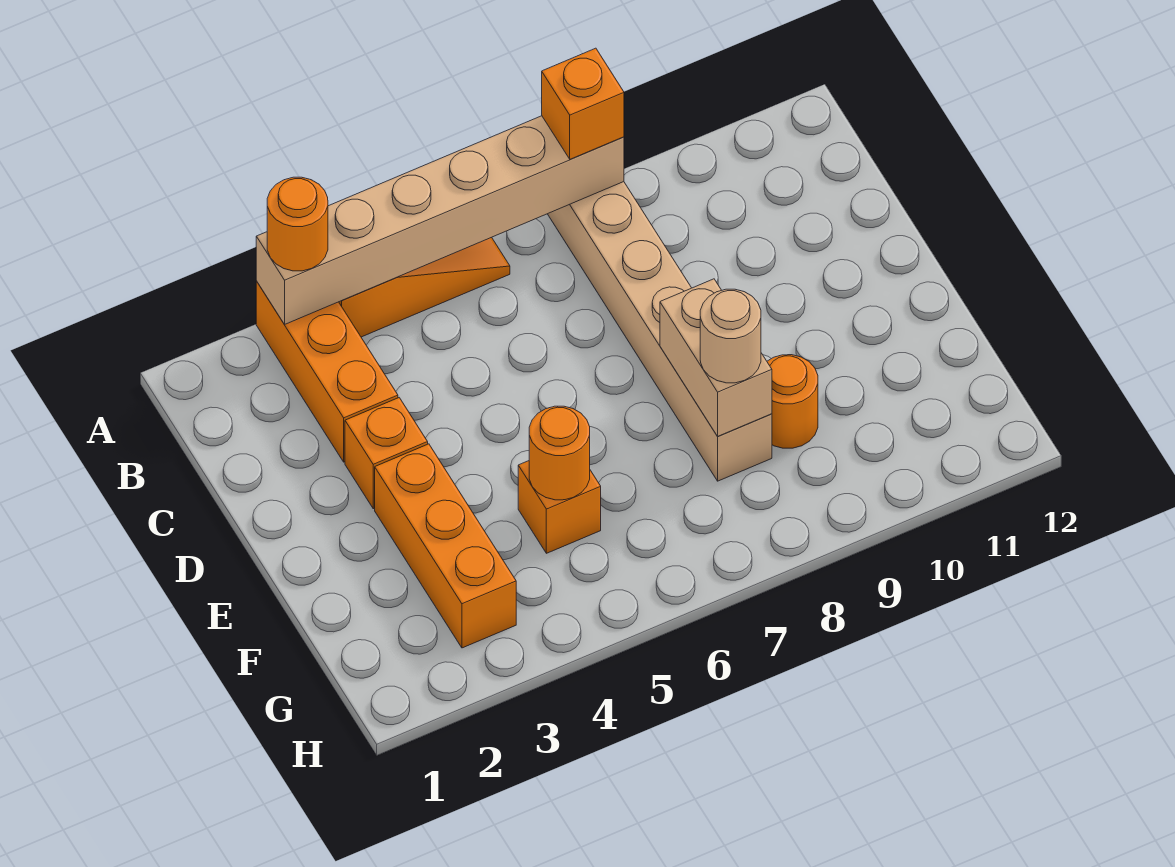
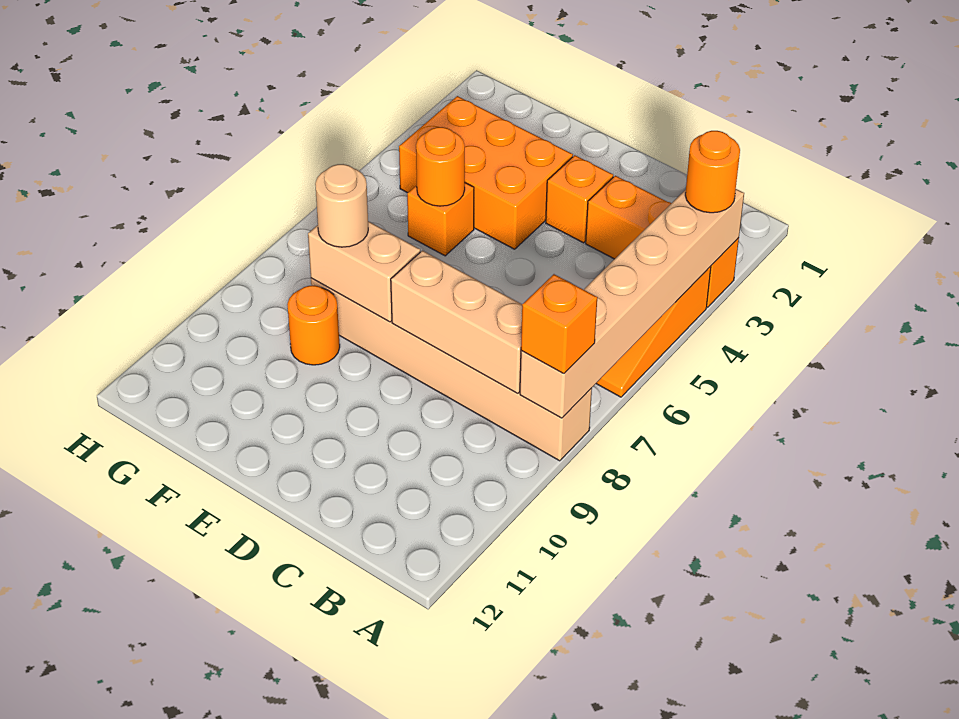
none -> tan 1x3 brick [391,251,522,393]
orange 1x3 brick [375,444,516,648] -> orange 2x3 brick [399,96,573,249]

